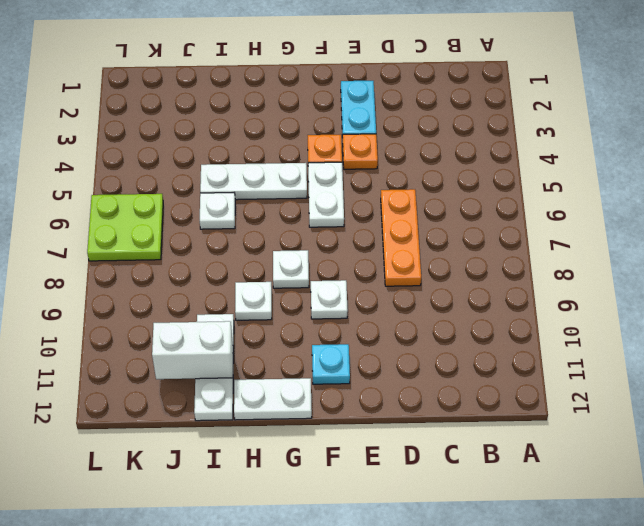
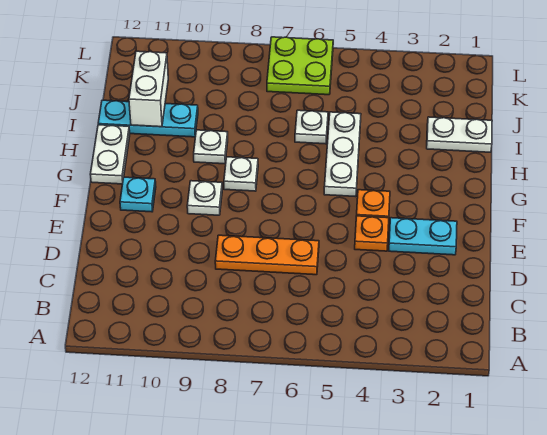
white 1x2 plate [308,162,344,227] -> white 1x2 plate moved to [427,117,492,152]
white 1x3 plate [194,314,234,421] -> cyan 1x3 plate [98,100,198,137]

